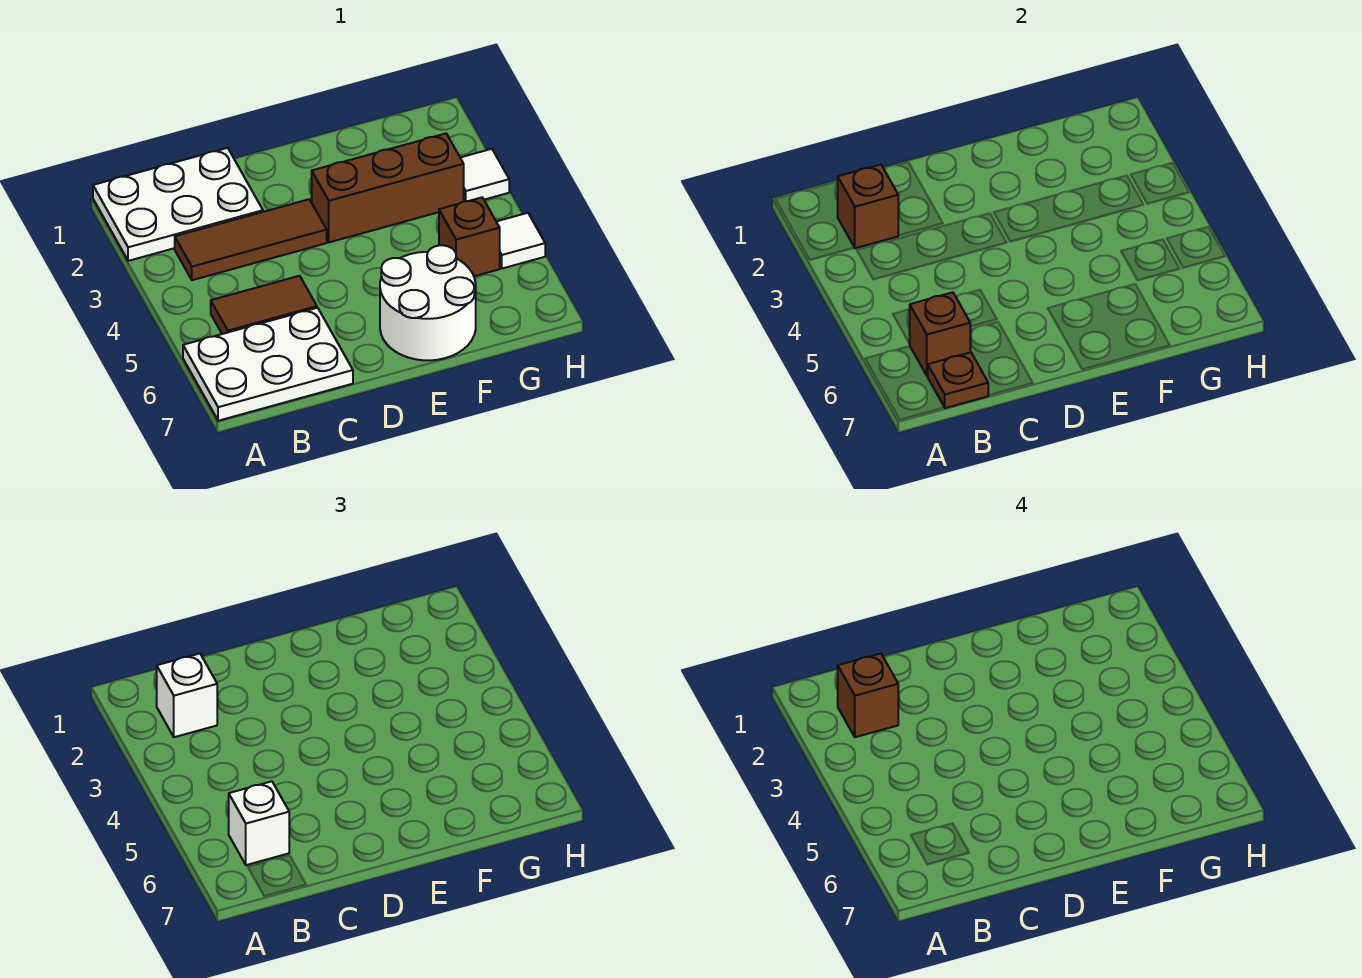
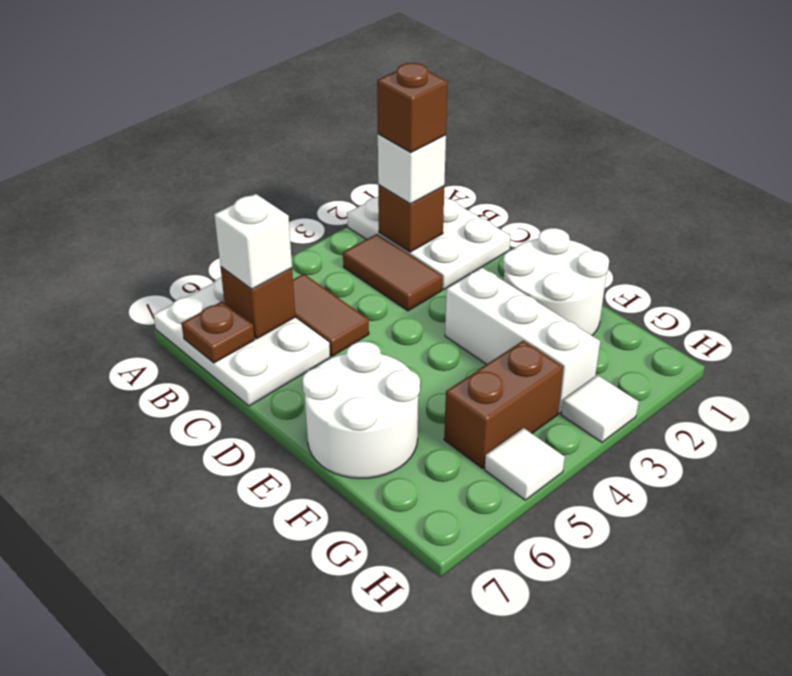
brown 1x3 tile [175,199,327,280] -> brown 1x2 tile [343,234,442,311]
none -> white 2x2 round brick [503,228,609,335]
brown 1x3 brick [312,134,464,242] -> white 1x3 brick [445,268,600,413]
brown 1x1 brick [439,198,500,276] -> brown 1x2 brick [444,341,563,468]

